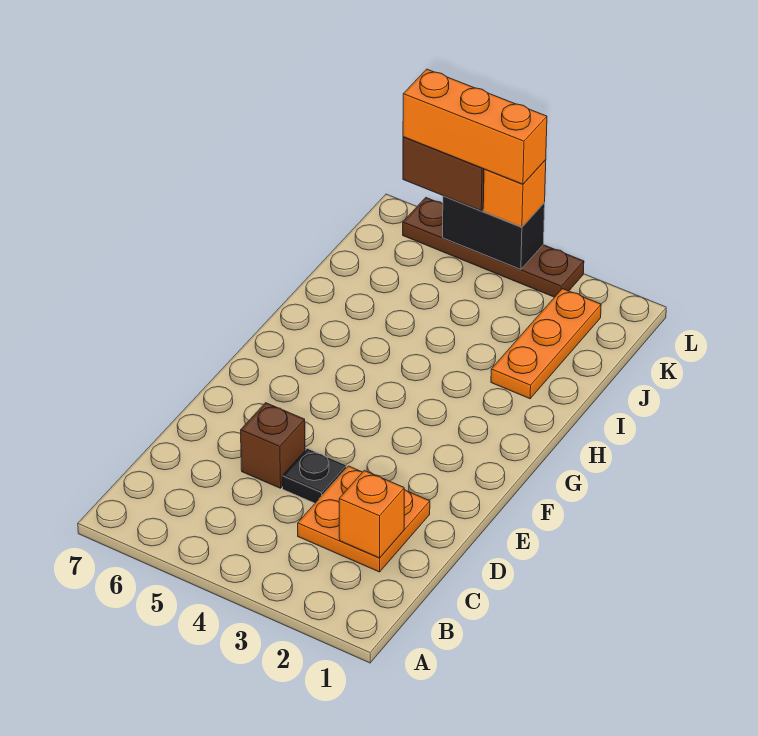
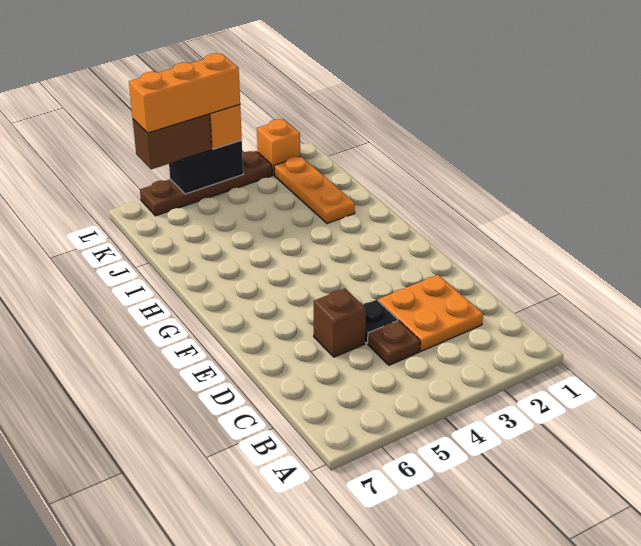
orange 1x1 brick [339,471,404,558] -> orange 1x1 brick moved to [257,119,300,175]
none -> brown 1x1 plate [368,320,420,365]

